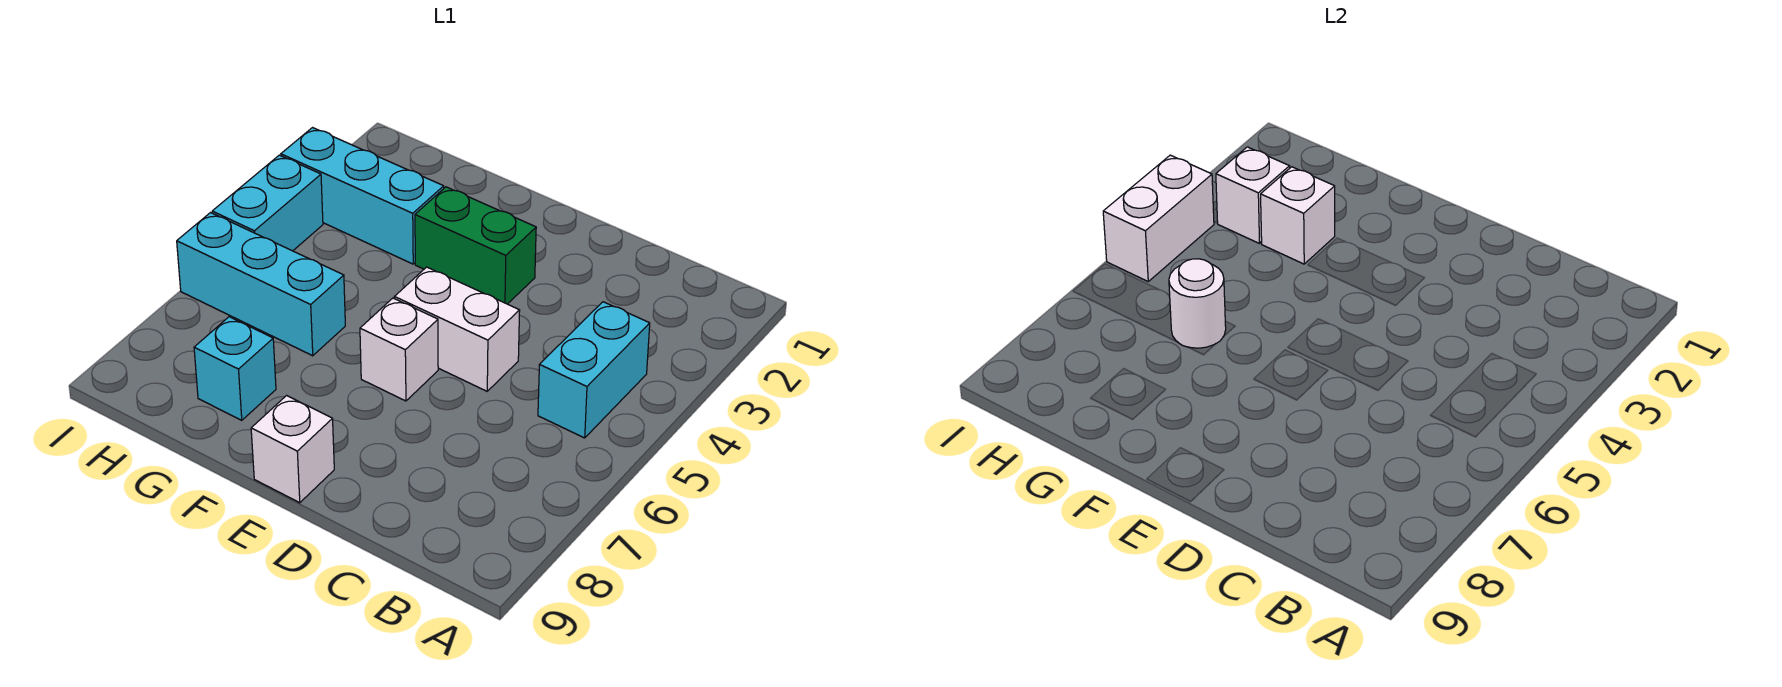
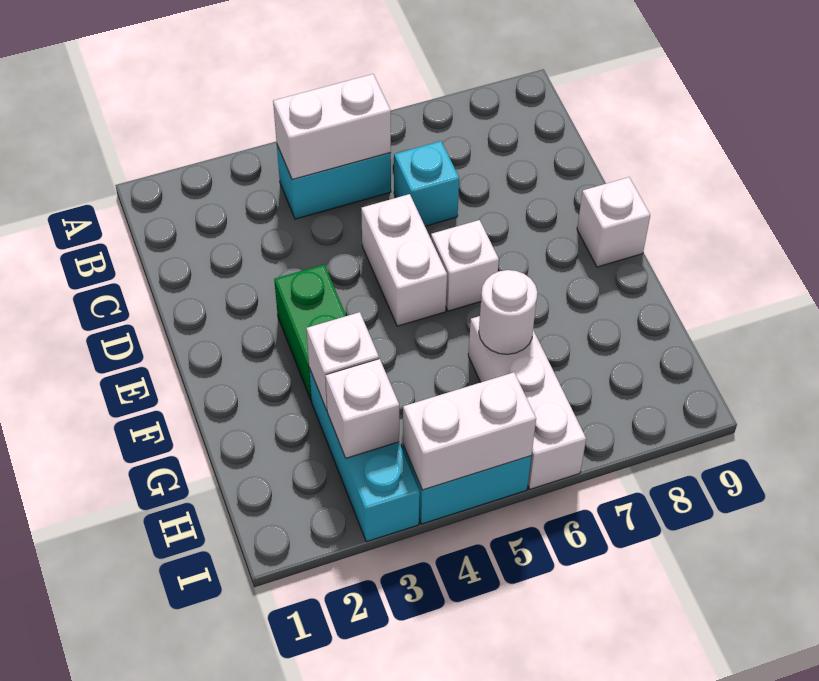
none -> white 1x2 brick [273,74,391,180]
cyan 1x3 brick [177,213,345,356] -> white 1x3 brick [468,316,586,489]
cyan 1x1 brick [194,317,276,420] -> cyan 1x1 brick moved to [394,141,459,226]

